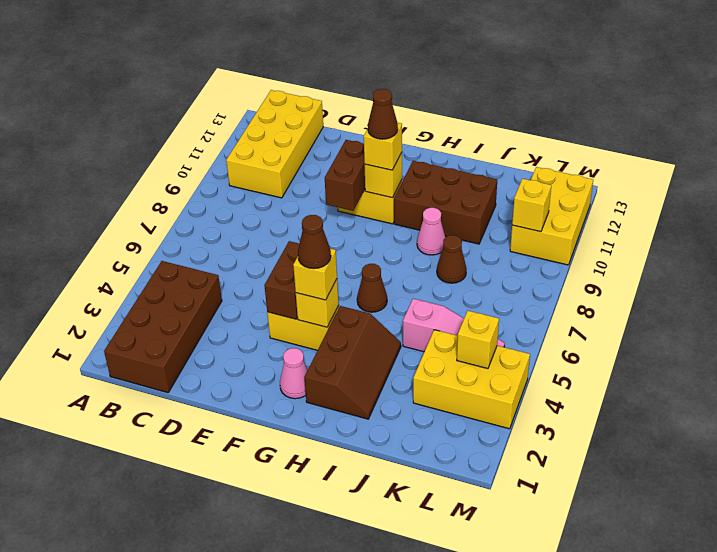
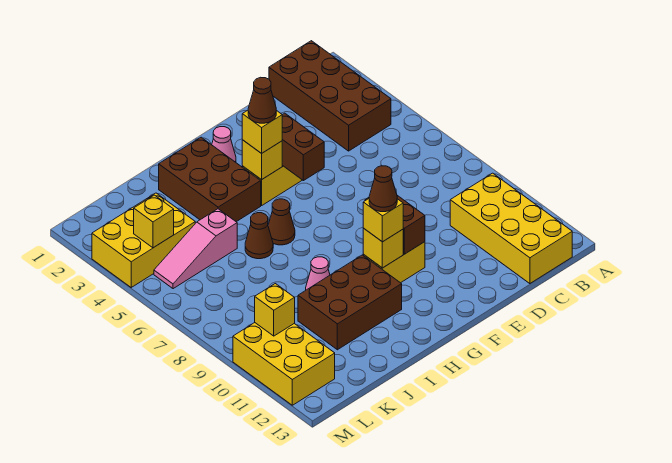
brown 2x3 slope [304,306,401,419] -> brown 2x3 brick [159,137,261,222]
brown 1x1 cone [437,235,467,283] -> brown 1x1 cone moved to [245,213,273,259]

